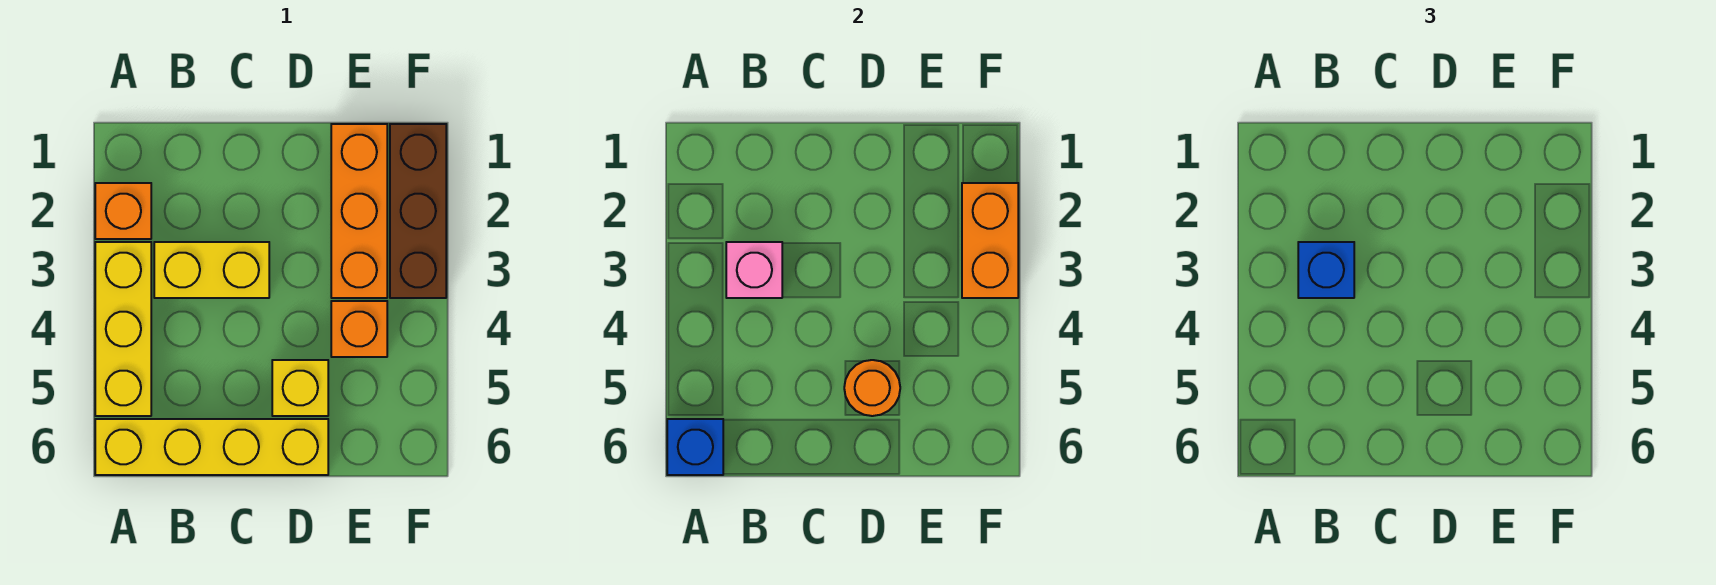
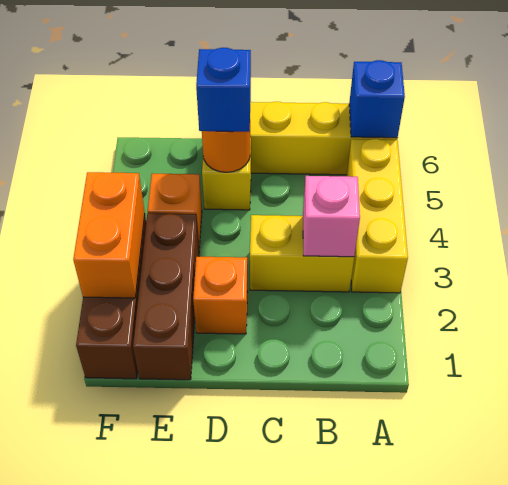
orange 1x1 brick [95,183,151,239] -> orange 1x1 brick moved to [193,257,248,334]
blue 1x1 brick [1298,242,1354,298] -> blue 1x1 brick moved to [196,48,251,132]
orange 1x3 brick [331,124,387,298] -> brown 1x3 brick [133,213,199,380]

